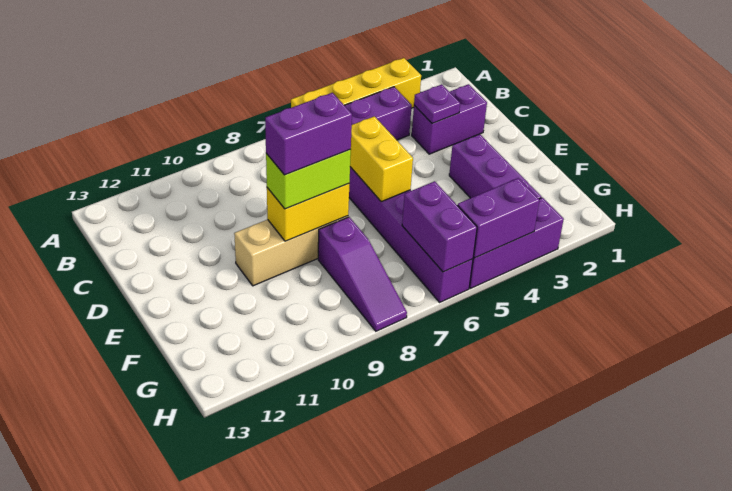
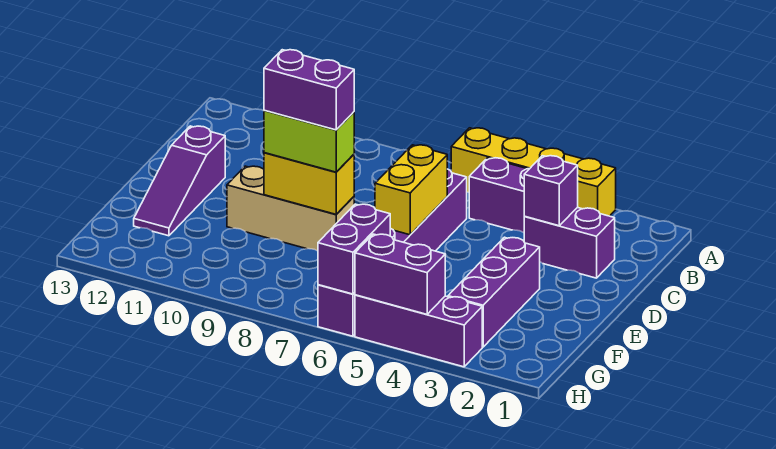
purple 1x1 plate [414,84,460,124] -> purple 1x1 brick [524,156,578,226]
purple 1x3 slope [318,217,407,331] -> purple 1x3 slope moved to [134,126,225,236]

